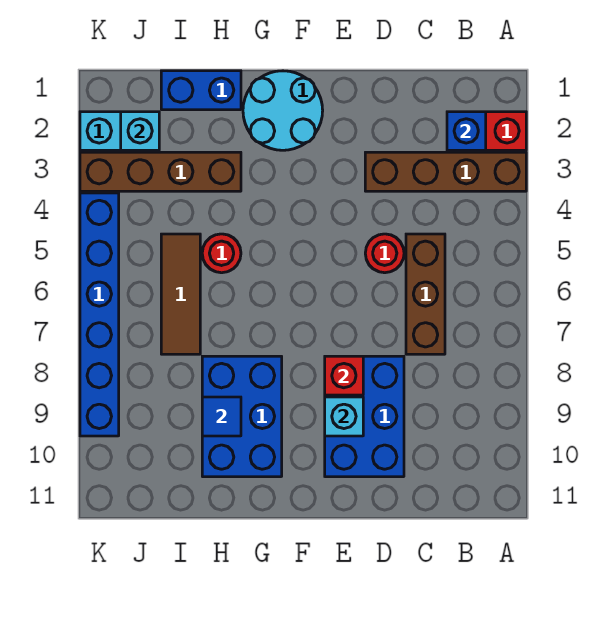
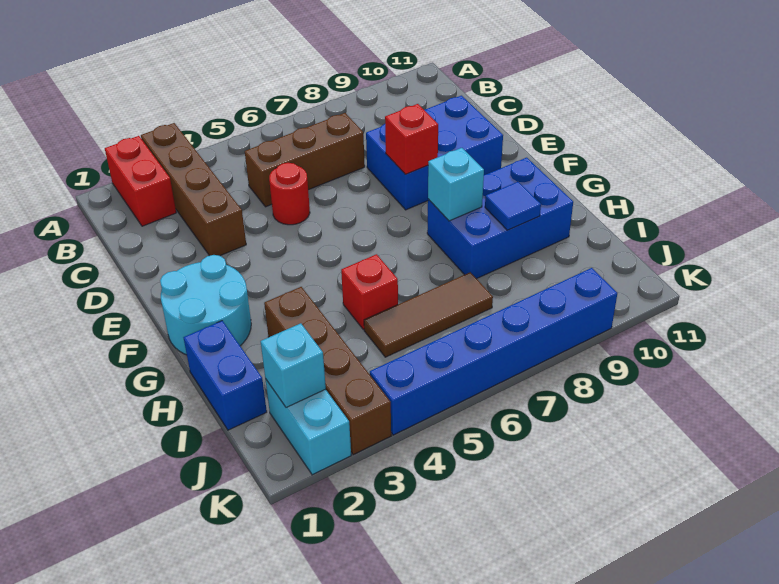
blue 1x1 brick [447,112,486,150] -> none
cyan 1x1 brick [325,397,363,436] -> cyan 1x1 brick moved to [428,148,484,221]
red 1x1 round brick [202,234,241,273] -> red 1x1 brick [341,254,398,330]

